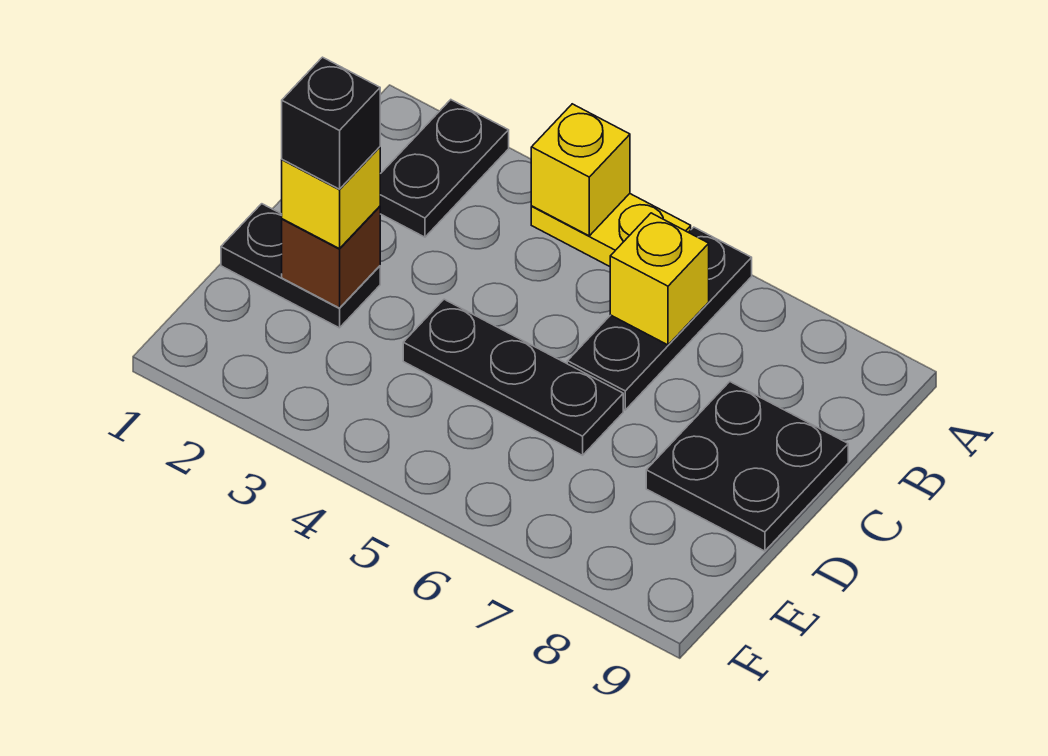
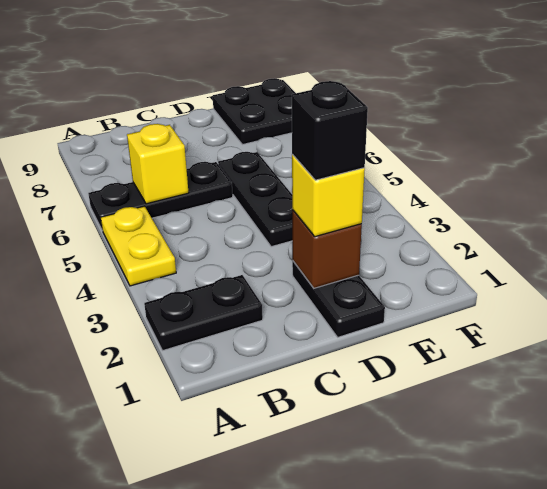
yellow 1x1 brick [531,104,630,236] -> none
black 2x2 plate [646,382,848,551] -> black 2x2 plate moved to [213,78,295,145]

